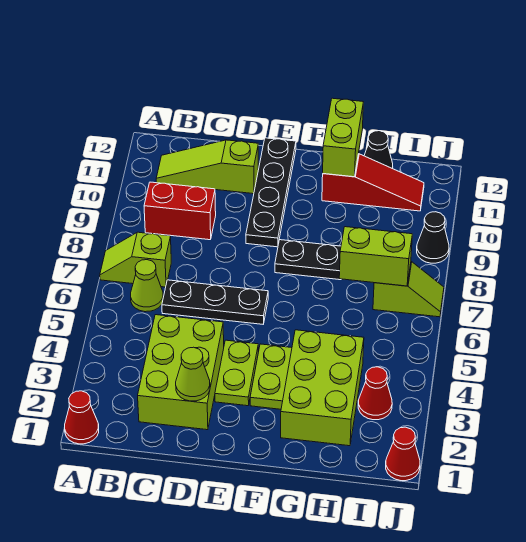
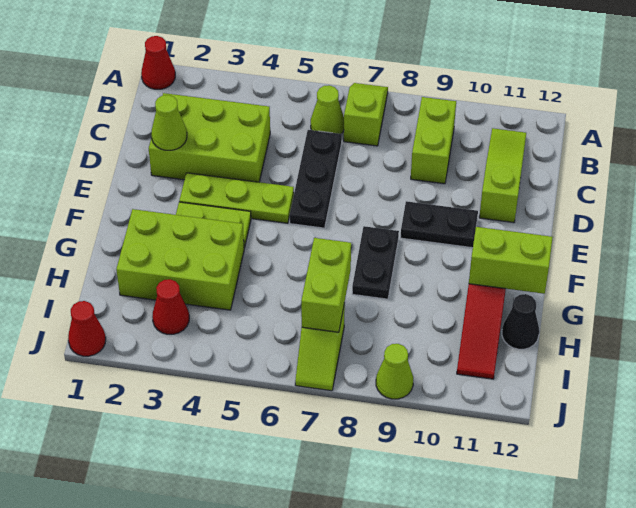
red 1x2 brick [144,182,216,240] -> lime 1x2 brick [411,97,456,184]
lime 1x2 plate [215,340,258,406] -> lime 1x3 plate [179,173,294,223]
black 1x4 plate [246,138,296,247] -> black 1x2 plate [401,201,478,248]
black 1x1 cone [417,212,449,263] -> lime 1x1 cone [376,344,413,399]

